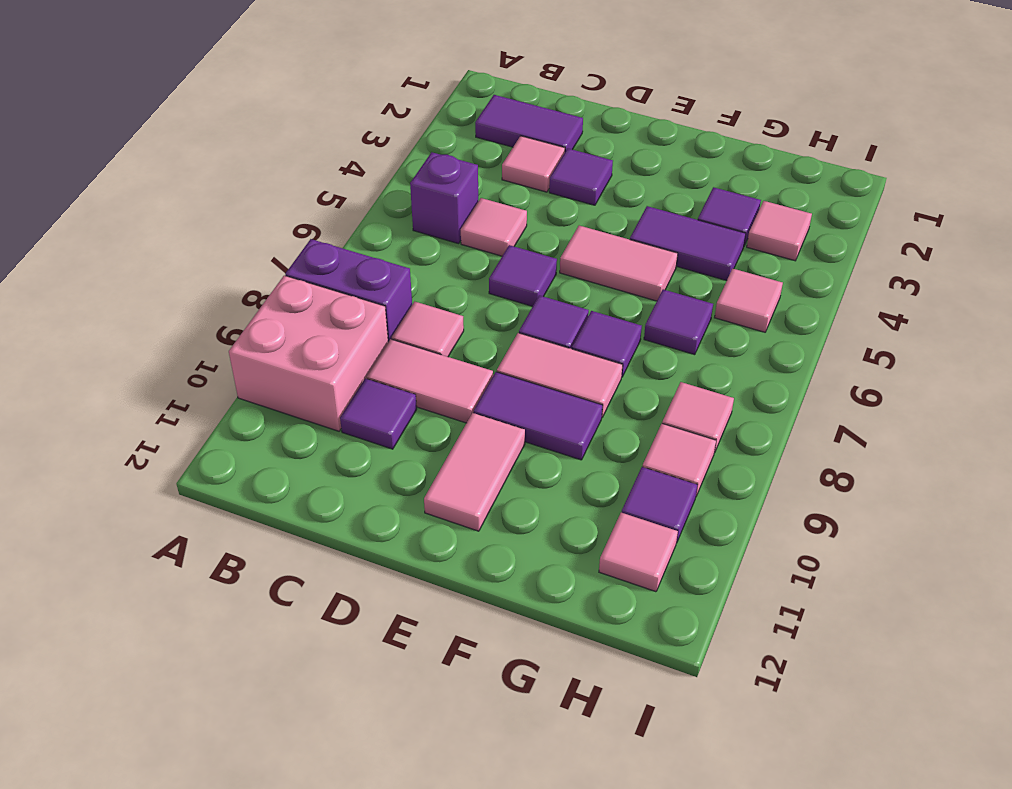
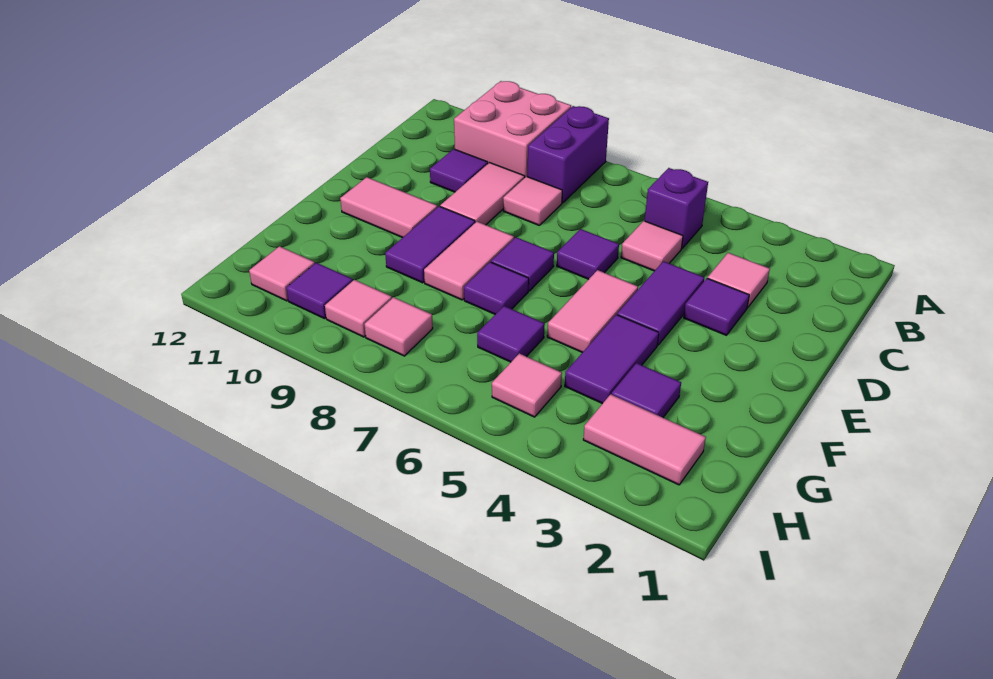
purple 1x2 tile [475,95,583,152] -> purple 1x2 tile moved to [617,261,704,345]
pink 1x1 tile [747,201,812,261] -> pink 1x2 tile [583,394,706,485]

